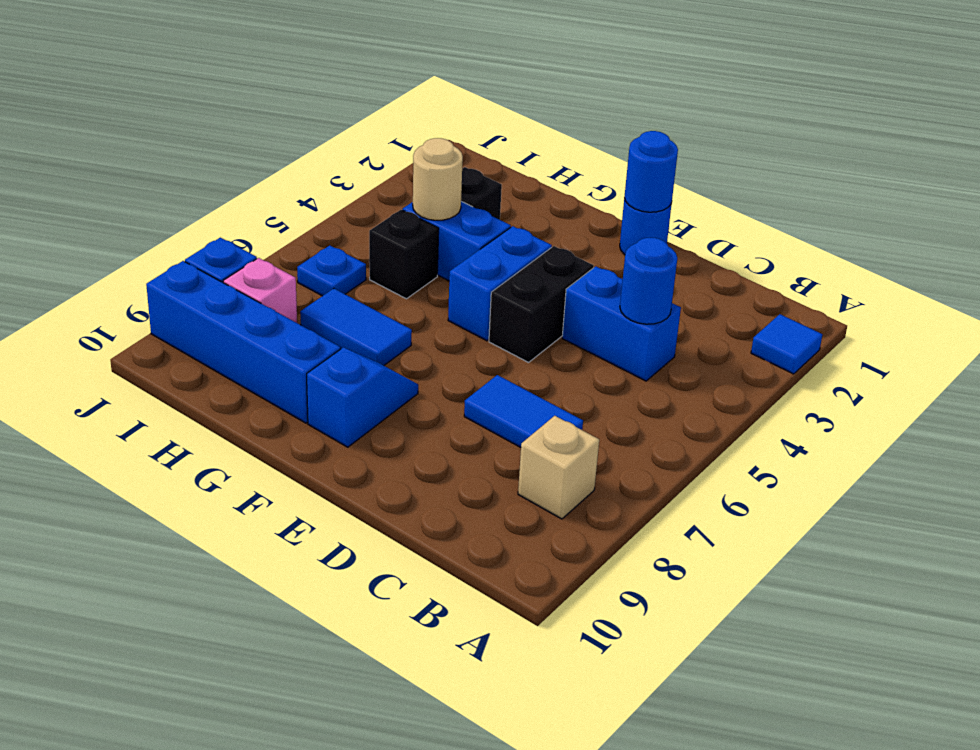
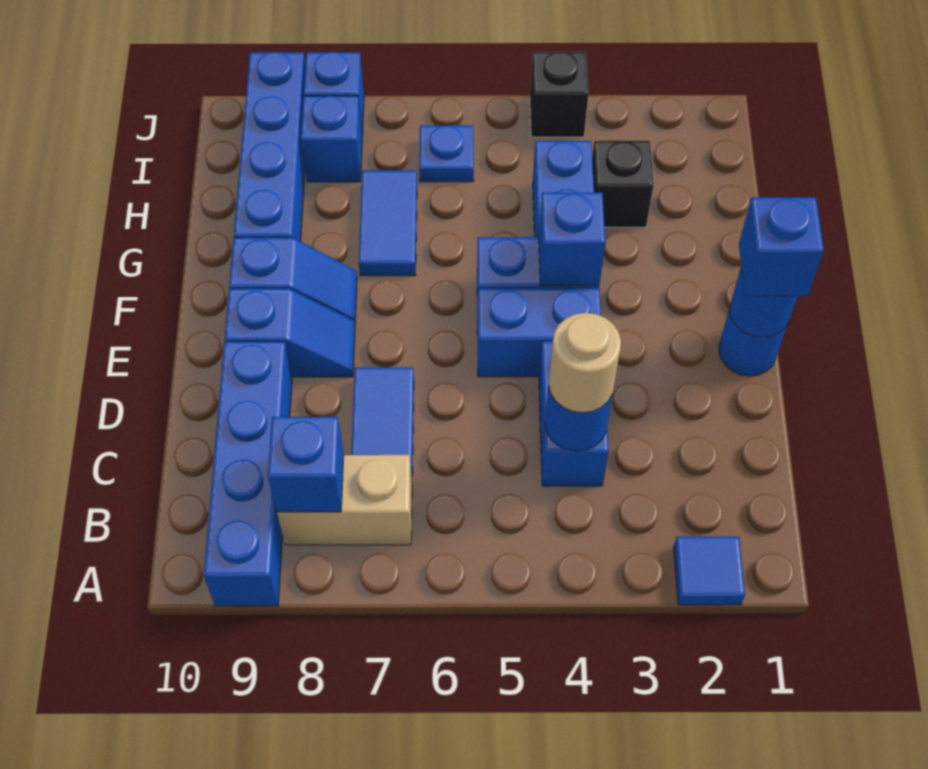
none -> blue 1x4 brick [204,342,292,606]
tan 1x1 brick [518,416,599,519] -> tan 1x2 brick [277,455,412,545]
none -> blue 1x1 brick [268,417,344,512]
none -> blue 1x1 brick [739,197,824,296]
black 1x2 brick [489,246,594,362] -> blue 1x2 brick [477,288,601,377]
none -> blue 1x2 slope [225,289,355,377]
none -> blue 1x1 brick [538,193,605,285]
tan 1x1 round brick [413,138,463,220] -> tan 1x1 round brick moved to [549,313,621,413]
black 1x1 brick [369,210,439,299] -> black 1x1 brick moved to [530,51,589,137]
pink 1x1 brick [223,258,297,323] -> blue 1x1 brick [301,96,362,182]

